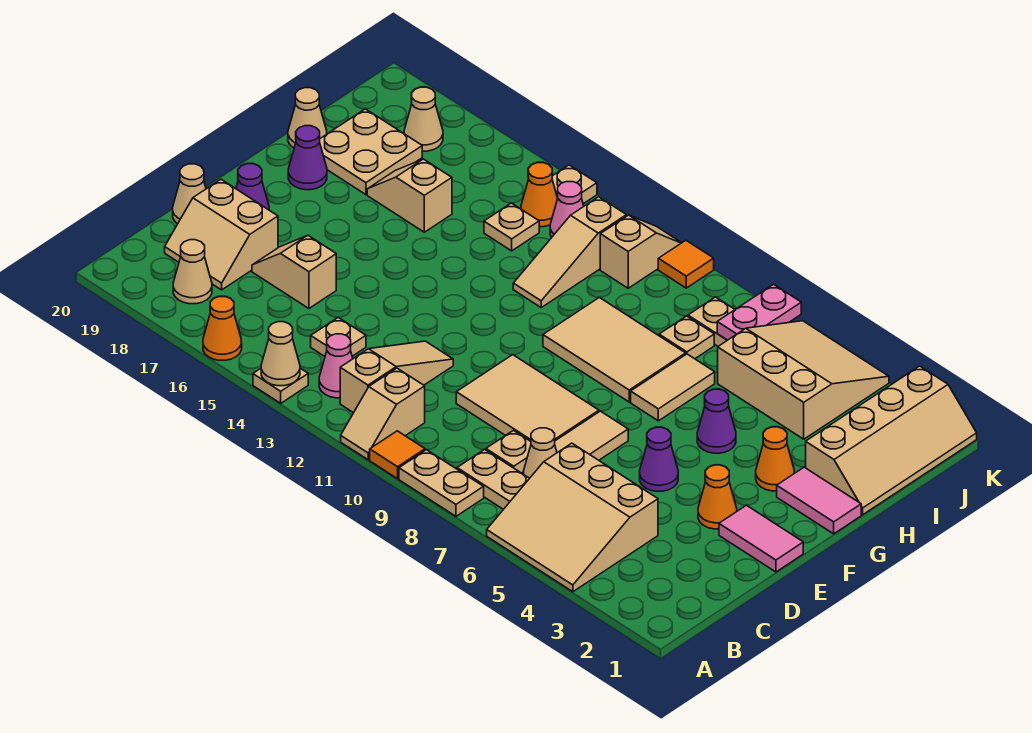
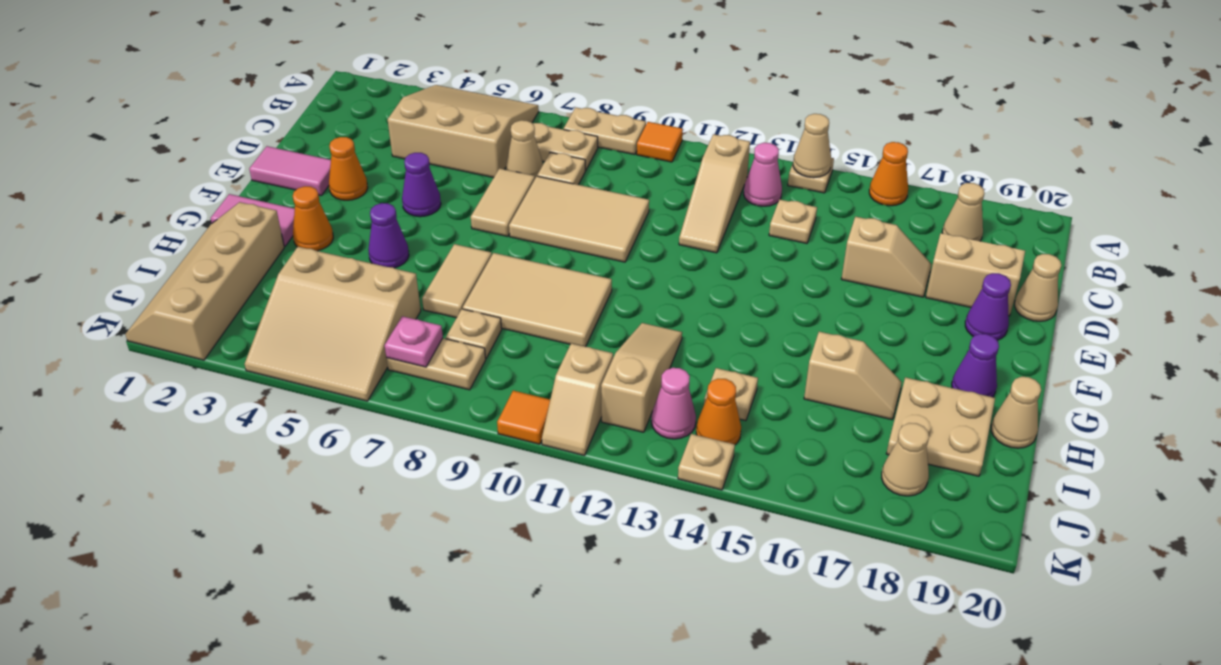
tan 1x2 slope [341,368,425,460] -> none
pink 1x2 plate [717,284,801,340] -> pink 1x1 plate [385,316,443,367]

